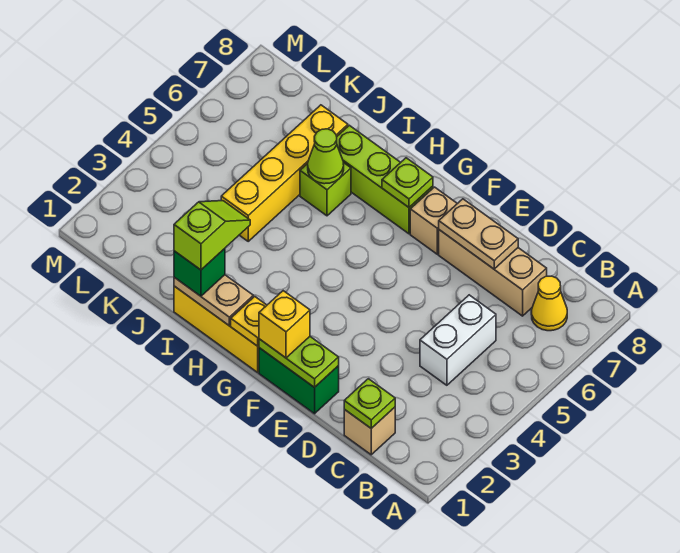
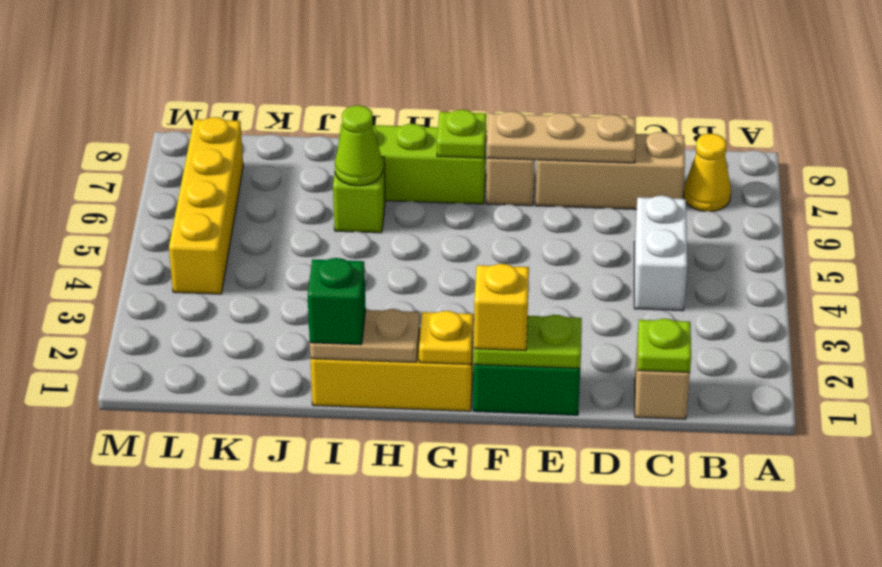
tan 1x2 plate [439,199,518,269] -> tan 1x3 plate [487,111,636,163]
lime 1x2 slope [174,201,250,270] -> none
yellow 1x4 brick [221,105,348,241] -> yellow 1x4 brick moved to [169,117,243,294]

